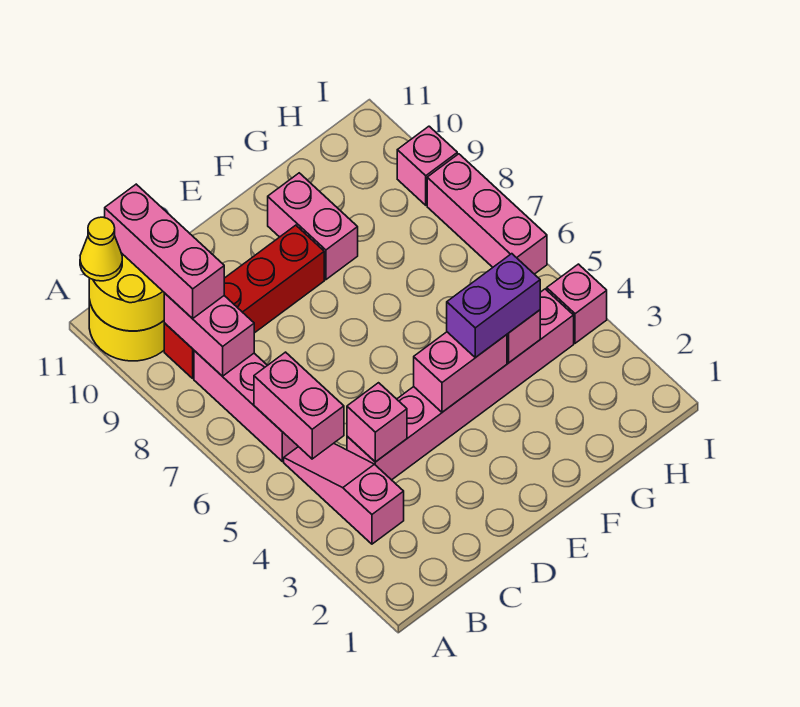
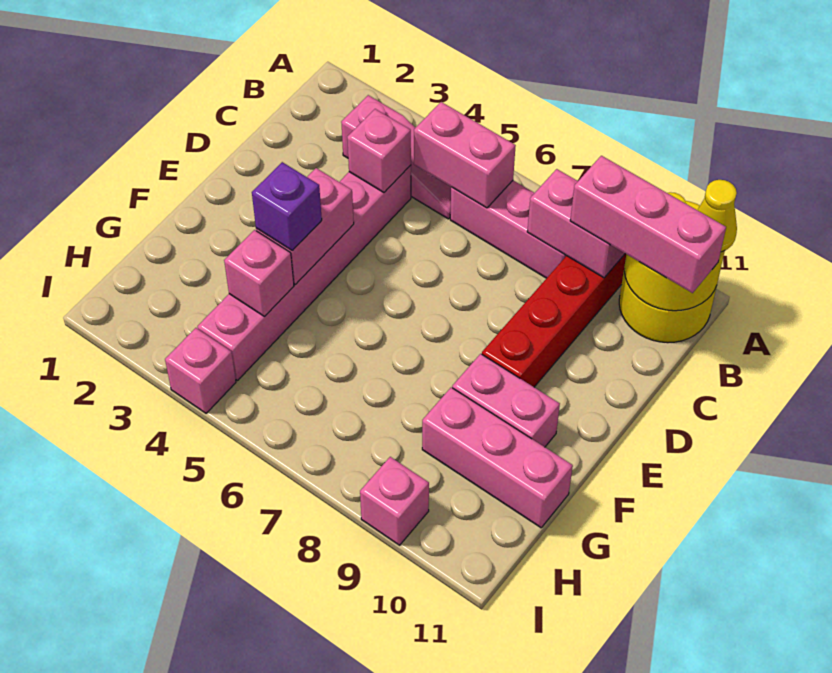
purple 1x2 brick [447,254,540,358] -> purple 1x1 brick [252,162,322,251]
pink 1x3 brick [427,154,547,274] -> pink 1x3 brick moved to [422,387,573,528]

